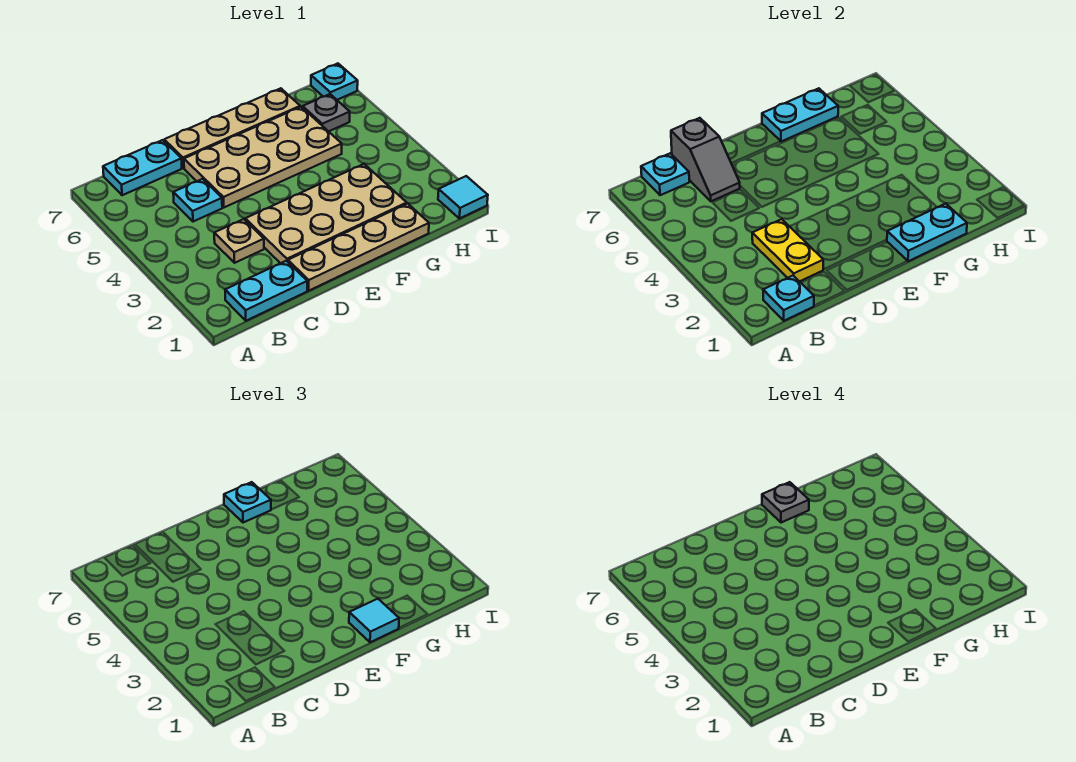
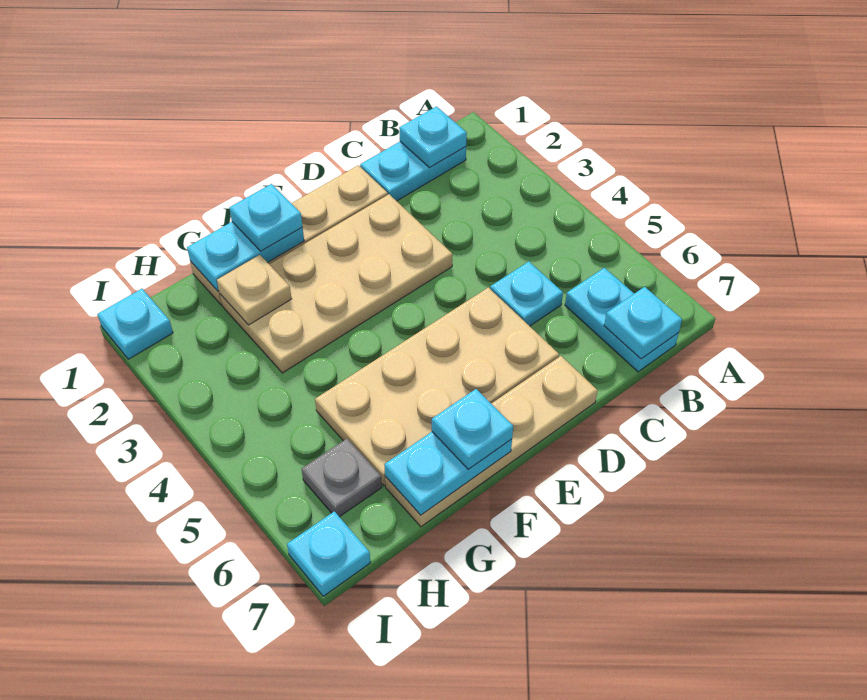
cyan 1x2 plate [103,140,182,195] -> cyan 1x2 plate turned to [565,268,679,372]
yellow 1x2 plate [752,219,823,281] -> none
tan 1x1 plate [214,219,264,263] -> tan 1x1 plate moved to [217,255,292,325]
grey 1x2 slope [671,118,740,201] -> none
cyan 1x1 tile [349,599,399,642] -> cyan 1x1 plate [229,184,303,251]
grey 1x1 plate [762,482,809,523] -> none
cyan 1x1 tile [438,176,488,219] -> cyan 1x1 plate [97,289,173,359]

